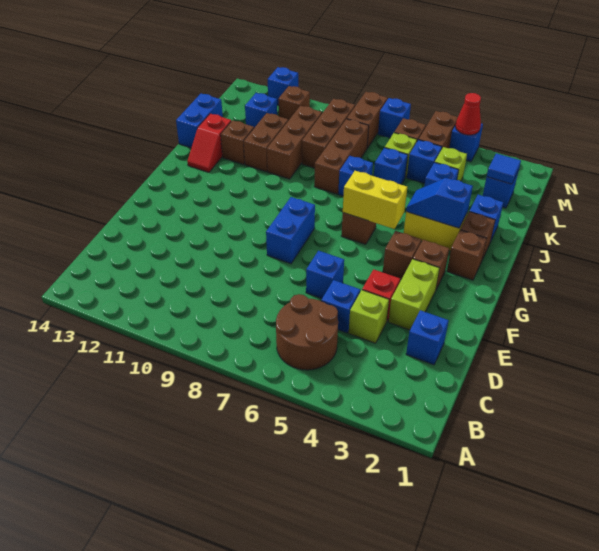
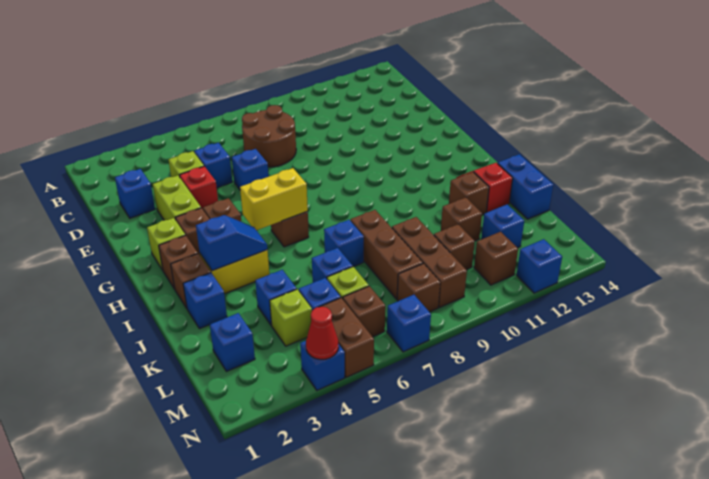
brown 2x2 round brick [276,294,338,370] -> brown 2x2 round brick moved to [242,105,296,167]
blue 1x2 brick [266,197,315,264] -> none
none -> lime 1x1 brick [147,218,185,270]
brown 1x3 brick [267,106,322,179] -> brown 1x1 brick [434,224,475,270]
brown 1x2 brick [244,113,288,172] -> brown 1x1 brick [441,197,482,241]
blue 1x1 tile [487,153,521,184] -> none
brown 1x2 brick [347,92,388,148] -> brown 1x1 brick [397,264,440,312]

